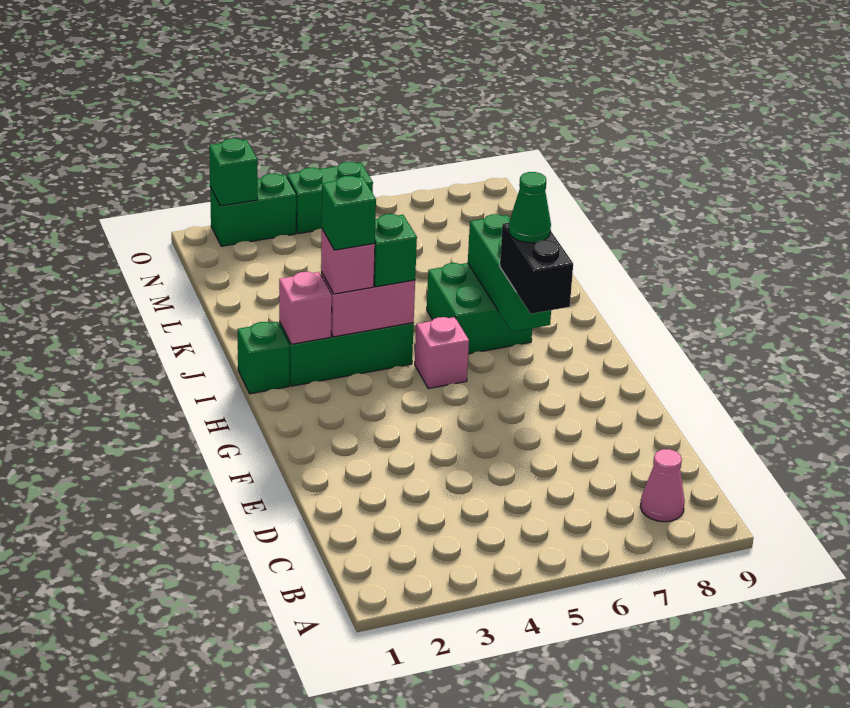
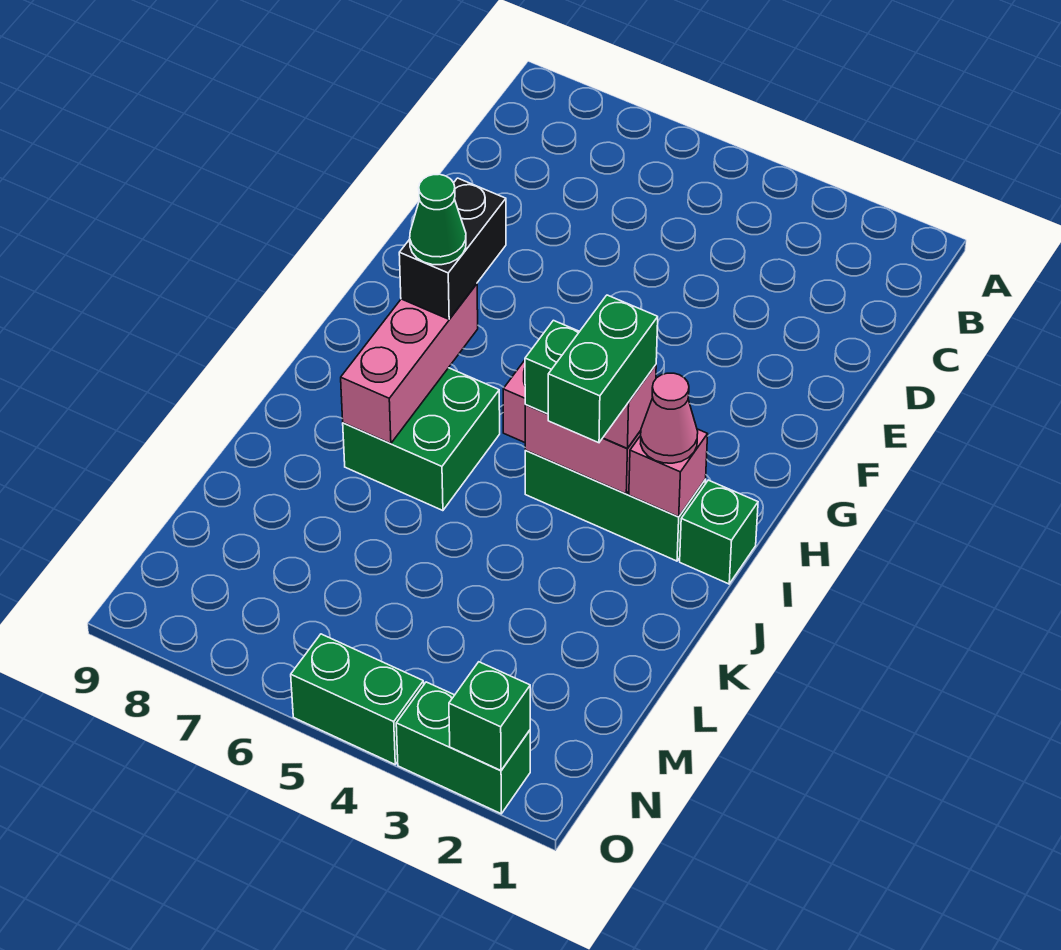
pink 1x1 cone [640,449,685,522] -> pink 1x1 cone moved to [641,373,698,463]
green 1x3 brick [468,214,551,332] -> pink 1x3 brick [341,284,478,443]
green 1x1 brick [322,176,376,250] -> green 1x2 brick [548,295,658,443]

